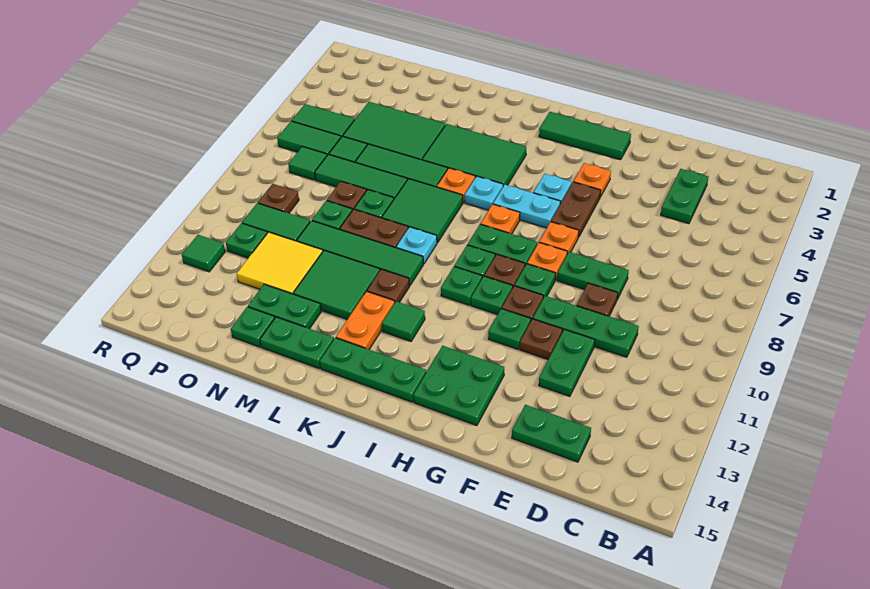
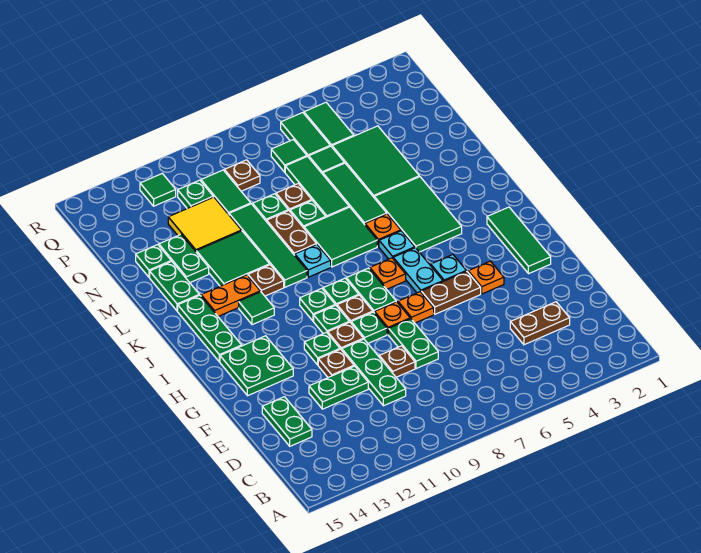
green 1x2 plate [661,169,708,224] -> brown 1x2 plate [510,302,570,345]

